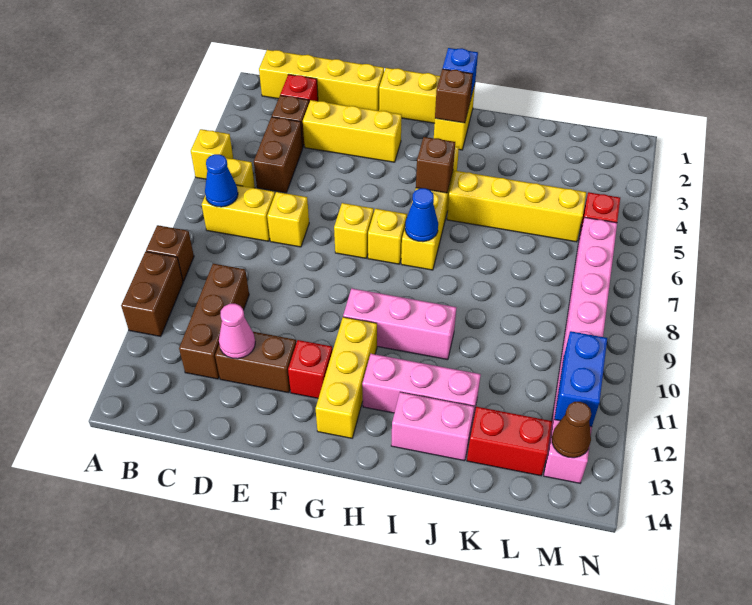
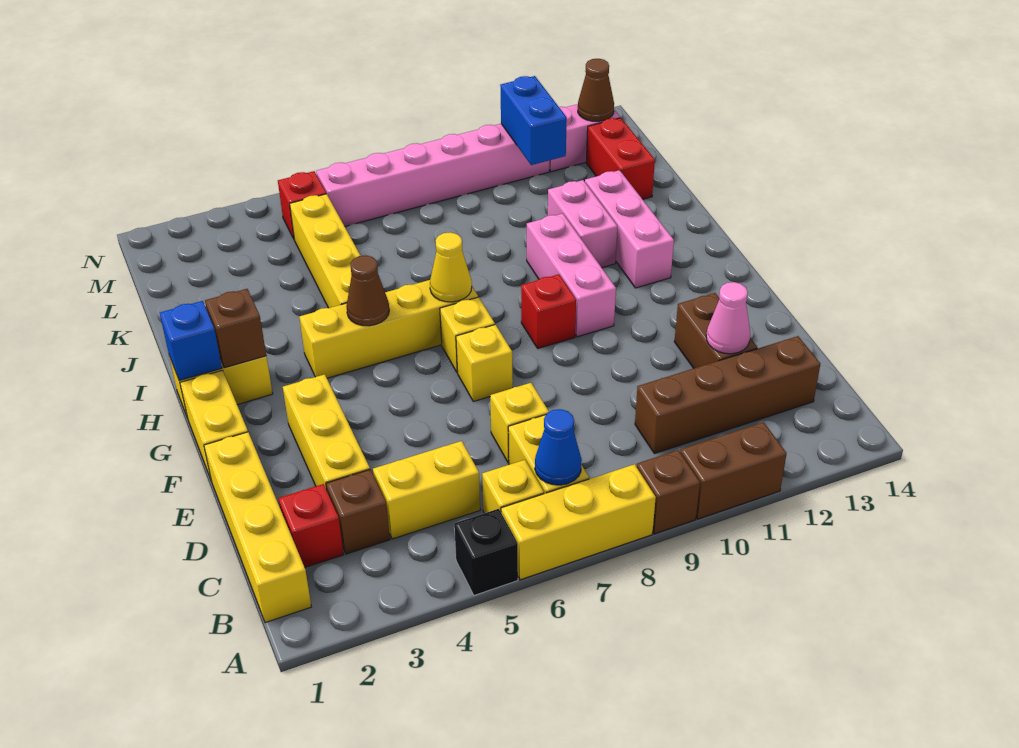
yellow 1x1 brick [191,129,233,179] -> black 1x1 brick [454,509,518,595]
brown 1x2 brick [254,117,303,193] -> yellow 1x2 brick [373,441,480,539]
brown 1x3 brick [179,264,249,379] -> brown 1x4 brick [635,336,820,454]
red 1x1 brick [288,340,332,398] -> red 1x1 brick moved to [521,274,576,348]
yellow 1x3 brick [316,317,377,438] -> yellow 1x3 brick moved to [501,464,656,580]
brown 1x1 brick [416,137,455,193] -> brown 1x1 cone [346,255,389,326]
blue 1x1 cone [405,188,438,242] -> yellow 1x1 cone [430,232,472,302]
pink 1x2 brick [391,392,474,461] -> pink 1x2 brick moved to [548,180,617,268]
blue 1x2 brick [554,331,607,427] -> blue 1x2 brick turned to [500,76,567,165]

